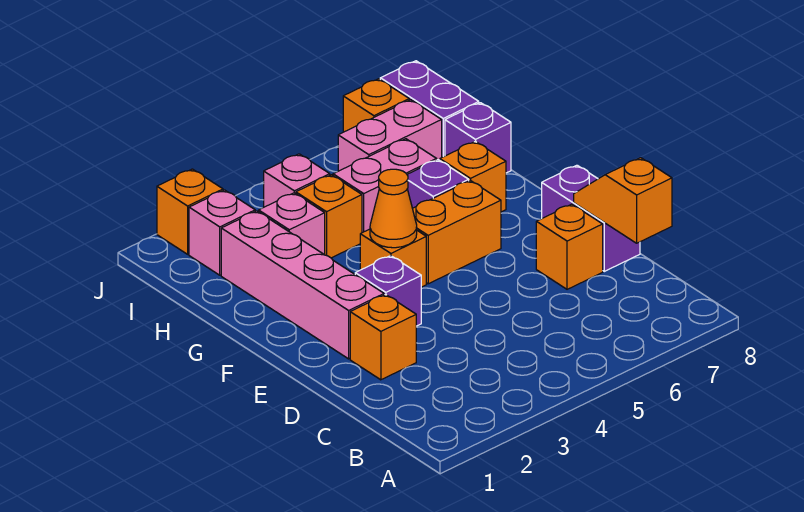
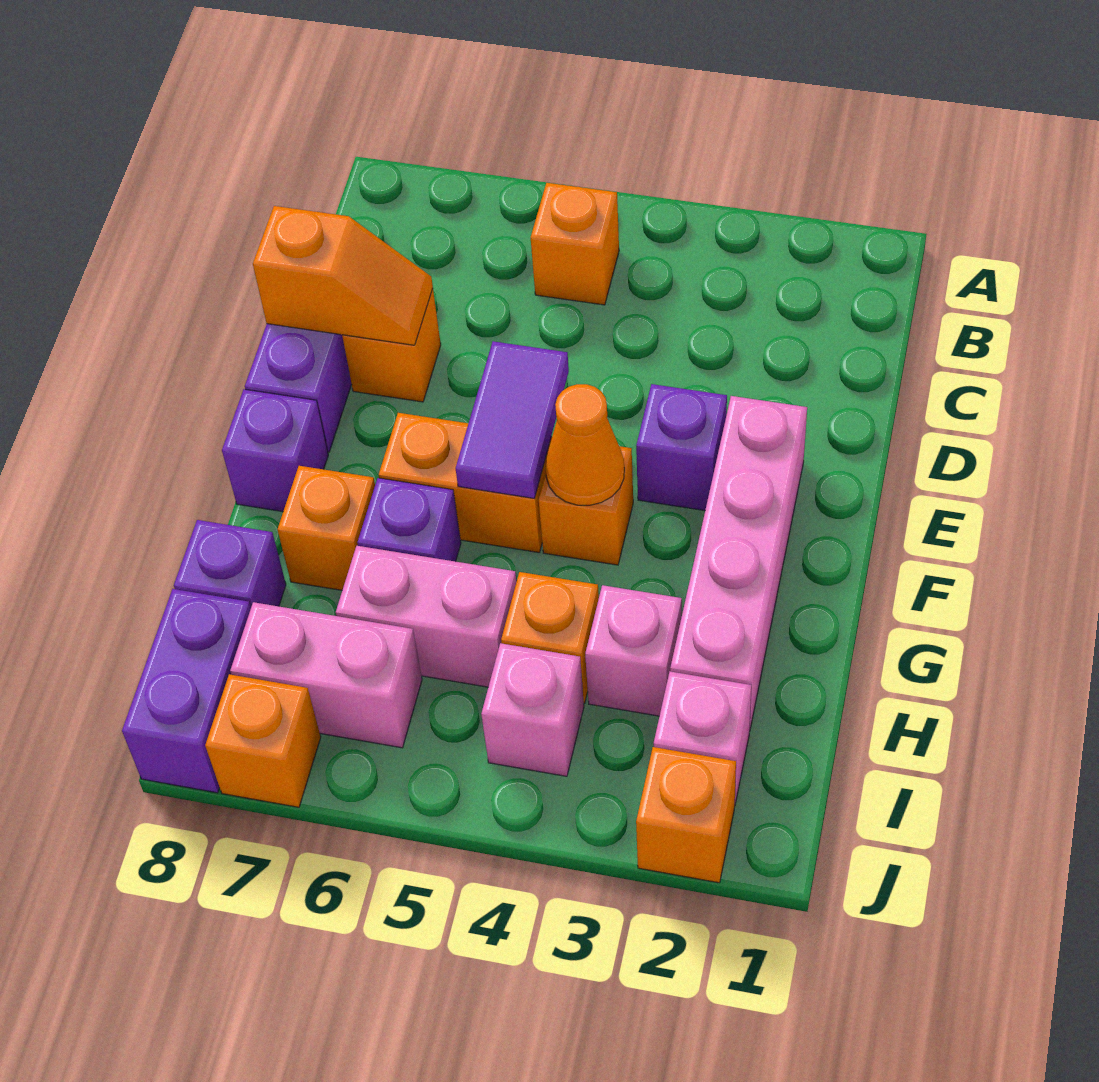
orange 1x2 slope [574,158,672,243] -> orange 1x2 slope turned to [253,206,433,345]
orange 1x1 brick [350,295,416,380] -> orange 1x1 brick moved to [531,183,619,305]
none -> purple 1x2 tile [456,341,569,498]
none -> purple 1x1 brick [222,389,328,512]

